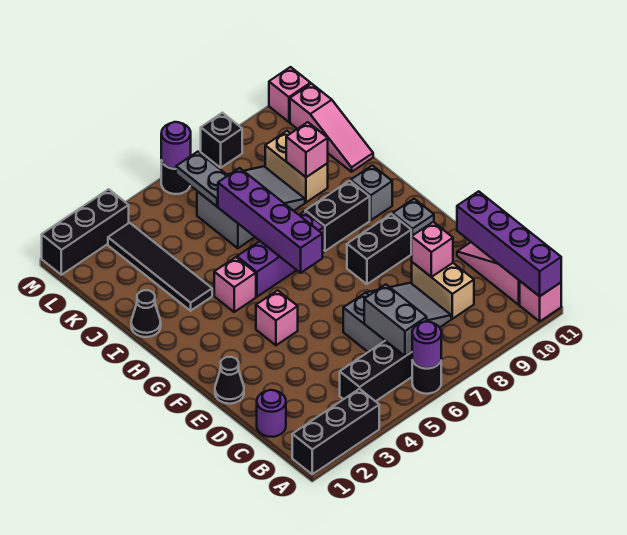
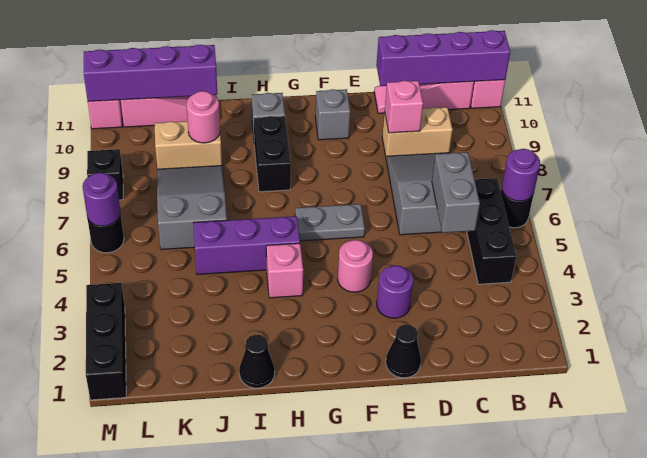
black 1x3 brick [292,389,379,474] -> none
grey 1x2 brick [364,285,427,356] -> grey 1x2 brick turned to [432,152,480,233]
purple 1x1 round brick [257,390,286,437] -> purple 1x1 round brick moved to [377,266,413,318]
pink 1x1 brick [256,290,298,345] -> pink 1x1 round brick [338,240,373,292]
black 1x2 brick [347,214,411,284] -> none
purple 1x4 brick [218,168,322,273] -> purple 1x4 brick moved to [84,45,217,102]
purple 1x3 brick [237,211,324,297] -> purple 1x3 brick turned to [193,216,300,274]
black 1x4 tile [108,223,212,311] -> none
pink 1x1 brick [286,122,328,177] -> pink 1x1 round brick [187,91,220,143]
grey 1x2 plate [176,152,228,206] -> grey 1x2 plate moved to [295,204,365,241]

